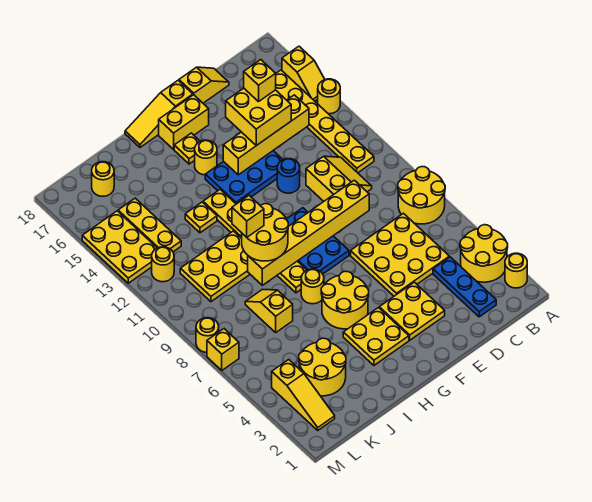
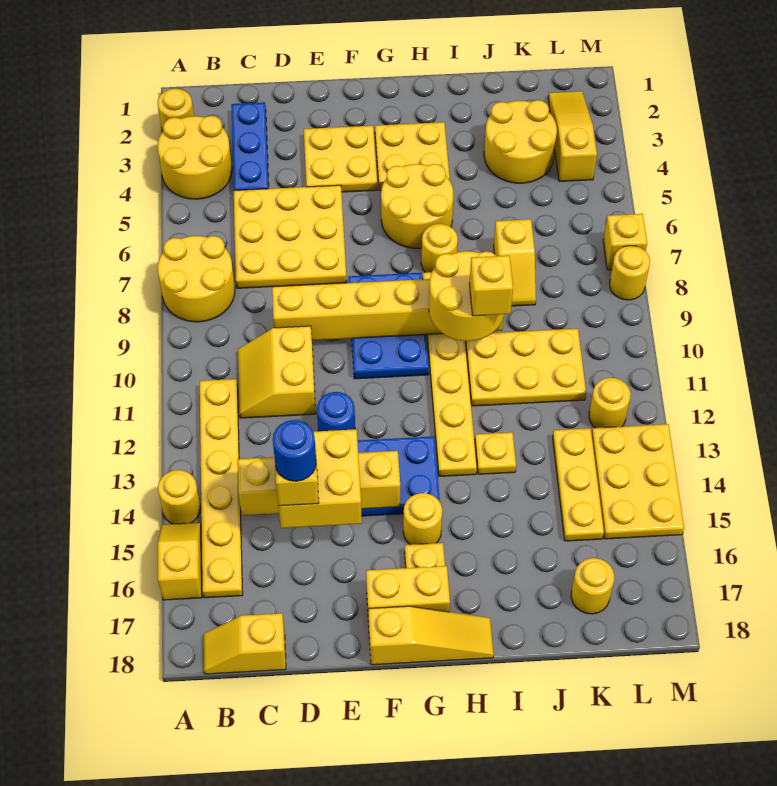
none -> blue 1x1 round brick [273,420,316,481]
yellow 1x2 slope [179,67,229,103] -> yellow 1x2 slope moved to [204,613,286,674]

